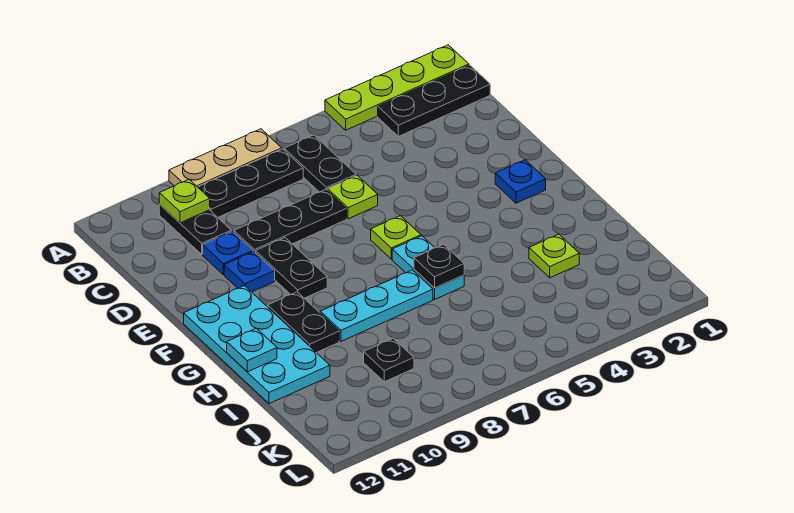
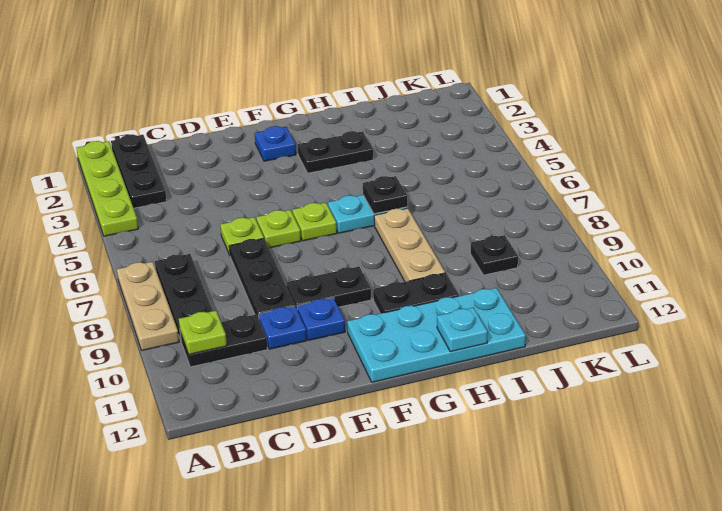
black 1x2 plate [284,135,356,192] -> black 1x2 plate moved to [298,131,373,173]
cyan 1x3 plate [320,270,433,341] -> tan 1x3 plate [374,208,445,282]
lime 1x1 plate [529,234,579,278] -> lime 1x1 plate moved to [257,210,301,248]

